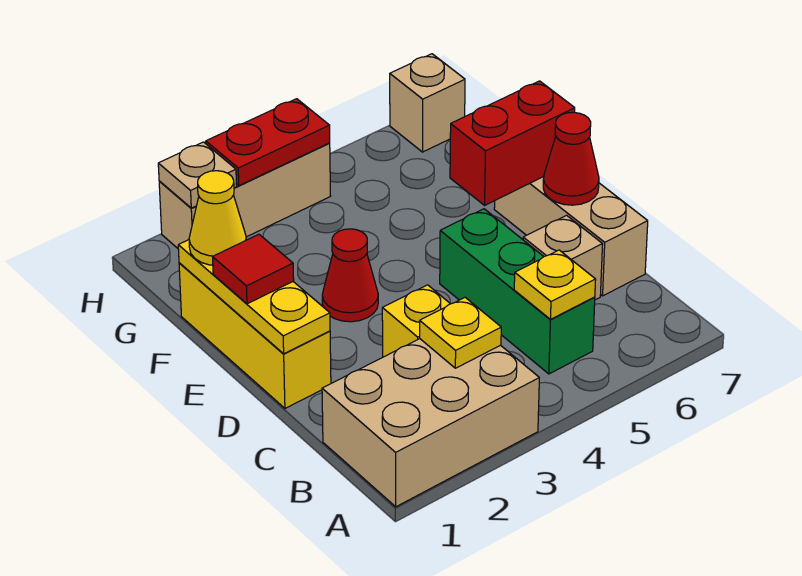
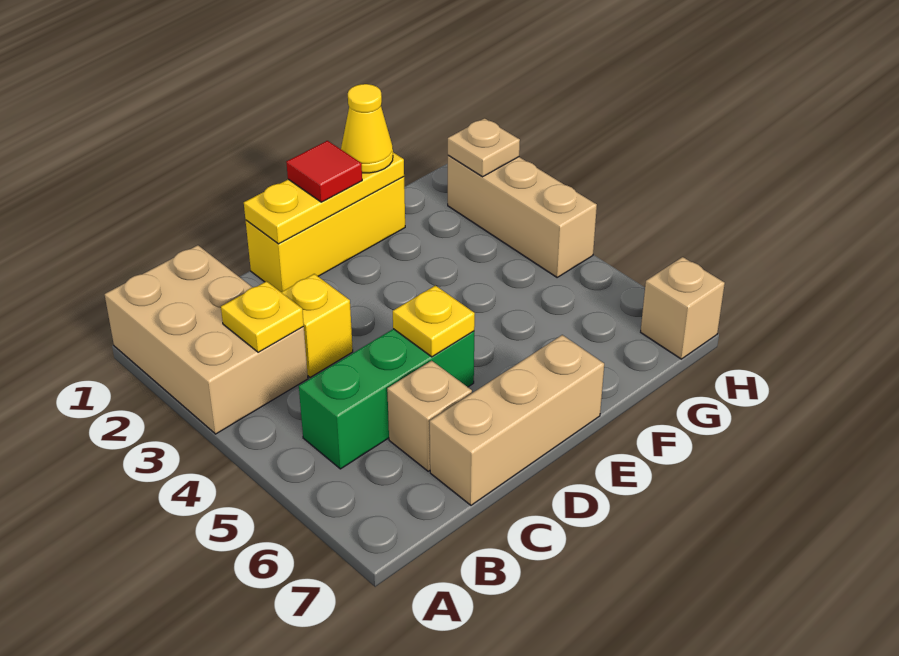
yellow 1x1 plate [514,250,596,319] -> yellow 1x1 plate moved to [393,286,475,357]
red 1x1 cone [543,112,599,205] -> none
red 1x1 cone [322,229,378,322] -> none
red 1x2 brick [450,81,575,205] -> none
red 1x2 plate [206,99,330,186] -> none

